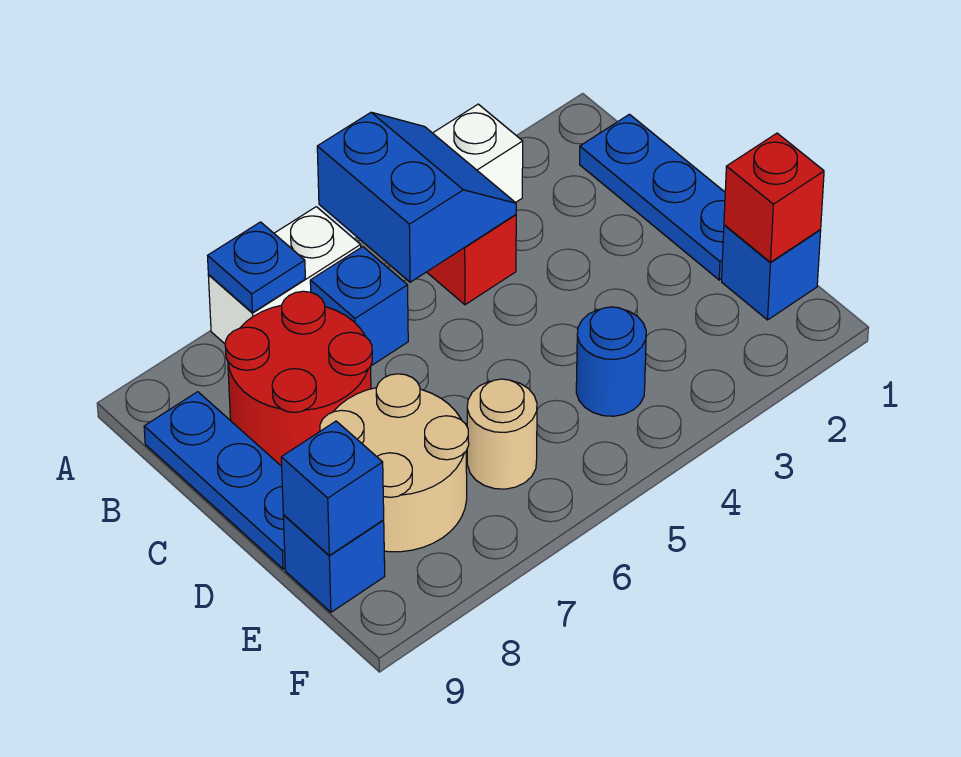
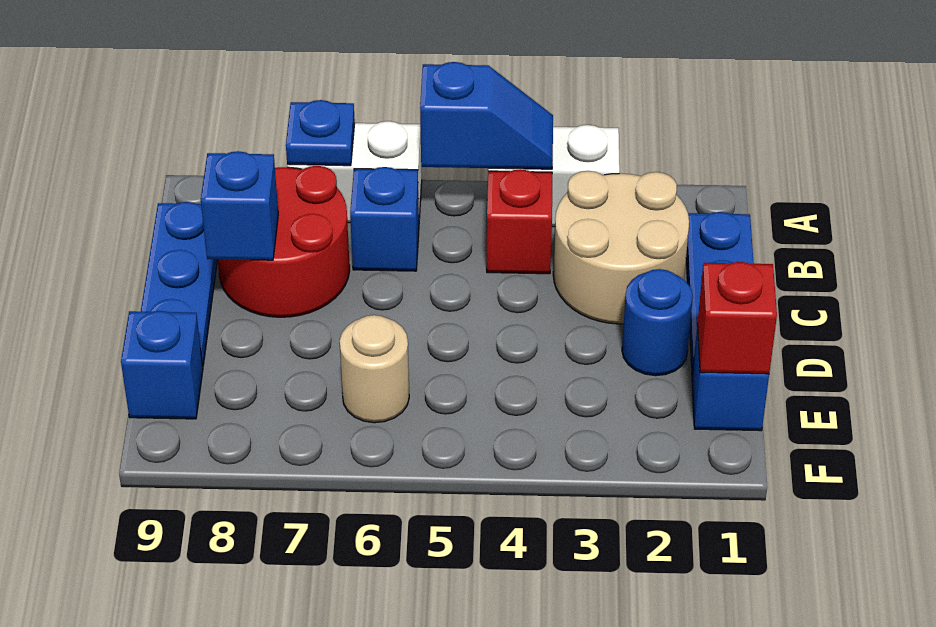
blue 2x2 slope [317,112,516,282] -> blue 1x2 slope [420,62,553,169]
tan 2x2 round brick [320,374,469,552] -> tan 2x2 round brick moved to [553,171,689,324]
blue 1x1 round brick [576,307,646,416] -> blue 1x1 round brick moved to [622,269,693,376]
blue 1x1 brick [281,421,384,555] -> blue 1x1 brick moved to [201,151,278,260]

